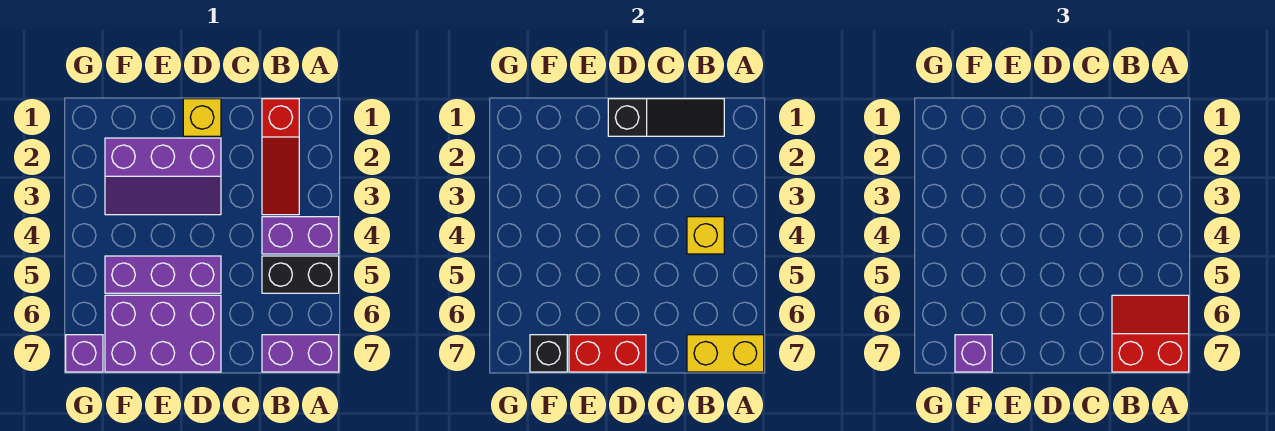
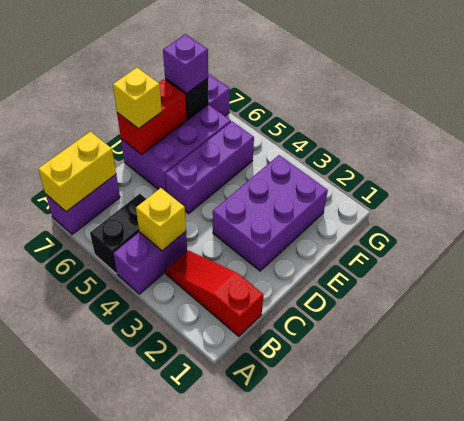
red 2x2 slope [1112,295,1189,372] -> none
black 1x3 slope [608,99,724,136] -> none
yellow 1x1 brick [183,99,221,136] -> yellow 1x1 brick moved to [113,68,162,129]
purple 2x3 slope [105,138,221,215] -> purple 2x3 brick [213,155,328,271]

